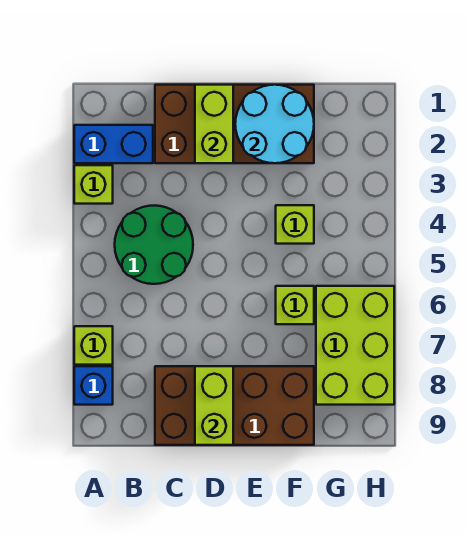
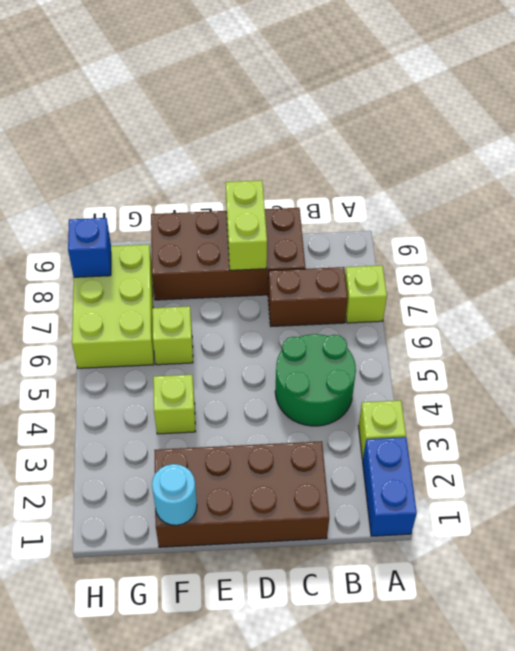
blue 1x2 brick [74,125,153,163] -> blue 1x2 brick turned to [363,437,417,536]
blue 1x1 brick [74,366,113,405] -> blue 1x1 brick moved to [68,218,111,277]
none -> brown 1x2 brick [268,267,348,326]
lime 1x2 brick [195,85,233,163] -> none
cyan 2x2 round brick [235,85,314,163] -> cyan 1x1 round brick [152,464,197,525]

